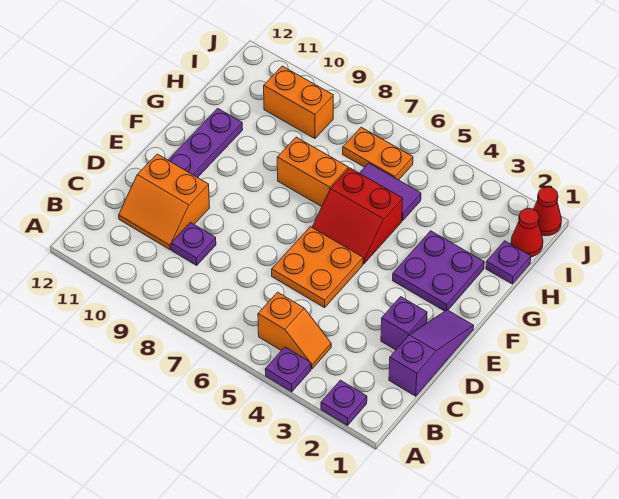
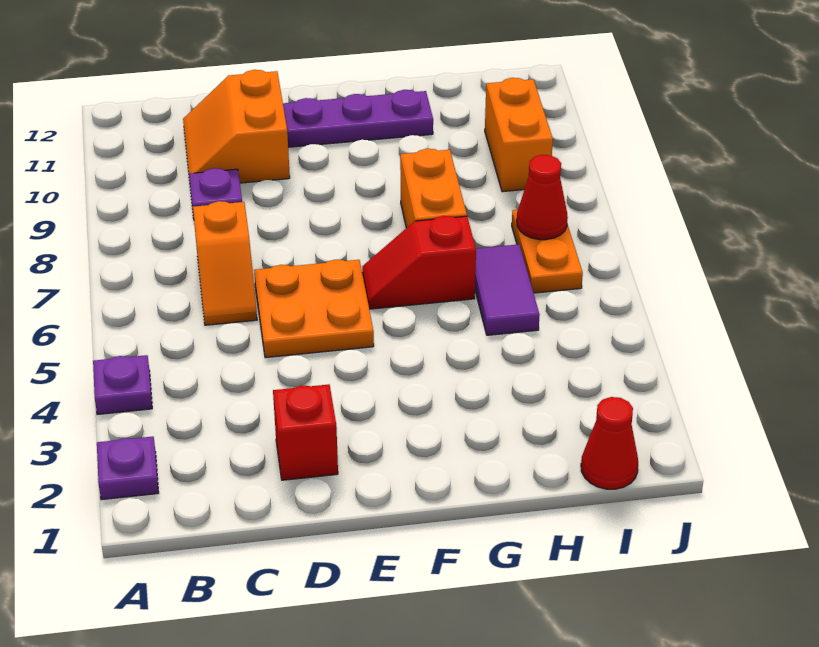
orange 1x2 slope [258,292,331,369] -> orange 1x2 slope moved to [193,201,257,325]
purple 1x3 slope [389,310,474,396] -> none
purple 1x1 brick [381,297,427,350] -> red 1x1 brick [273,384,338,480]
purple 2x2 plate [393,231,484,311] -> none
red 2x2 slope [312,168,403,264] -> red 1x2 slope [362,216,476,309]
purple 1x1 plate [486,241,531,284] -> none
red 1x1 cone [533,187,562,236] -> red 1x1 cone moved to [517,155,568,240]

